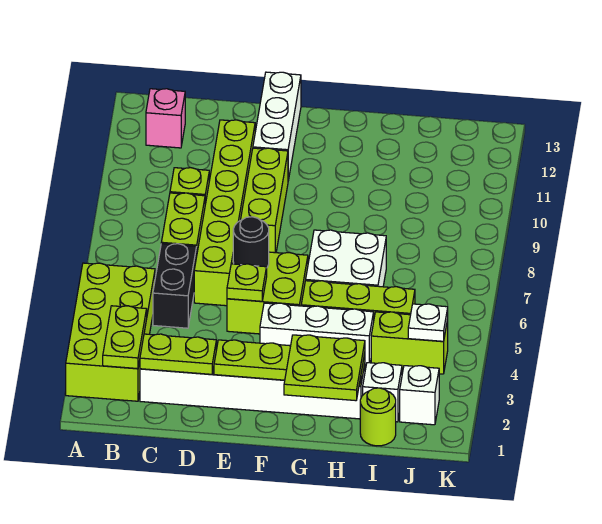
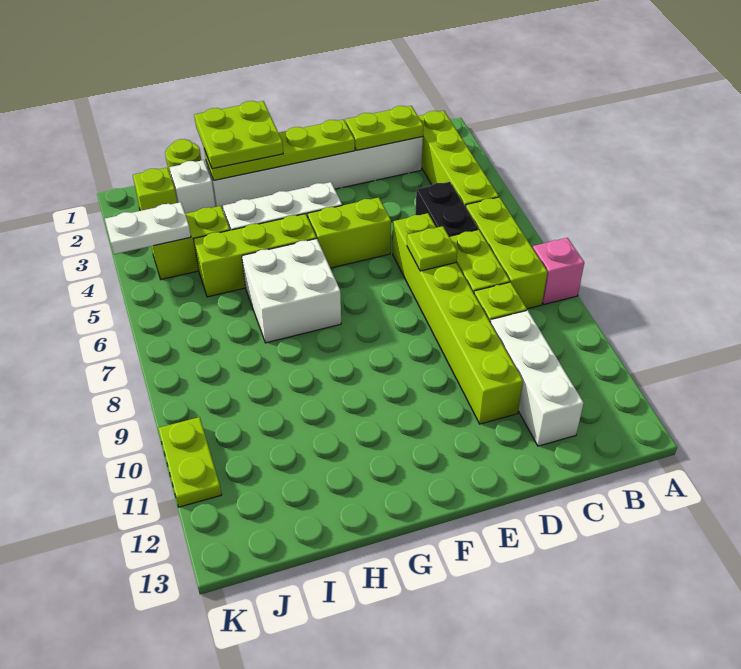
lime 2x4 brick [66,263,155,401] -> lime 1x4 brick [418,111,499,207]
lime 1x2 plate [103,306,147,369] -> lime 1x2 plate moved to [158,417,222,507]
pink 1x1 brick [146,89,185,148] -> pink 1x1 brick moved to [533,238,584,305]
lime 2x2 brick [227,252,308,334] -> lime 1x2 brick [308,197,391,268]
lime 1x1 plate [227,264,267,301] -> lime 1x1 plate moved to [407,226,457,271]
black 1x1 round brick [233,217,269,267] -> none
lime 1x3 brick [241,148,288,253] -> lime 1x3 brick moved to [466,197,547,309]
white 1x3 brick [253,72,301,180] -> white 1x3 brick moved to [490,310,584,446]
white 1x1 brick [400,366,439,425] -> lime 1x1 brick [133,168,177,211]
white 1x1 plate [408,304,448,341] -> white 1x2 plate [105,202,191,254]

